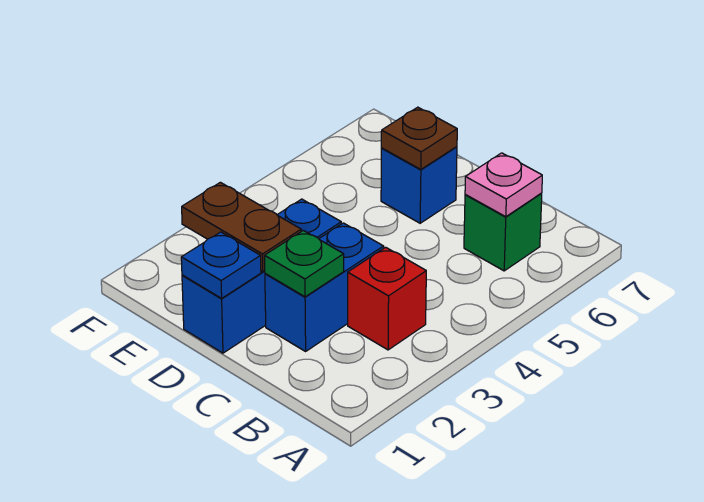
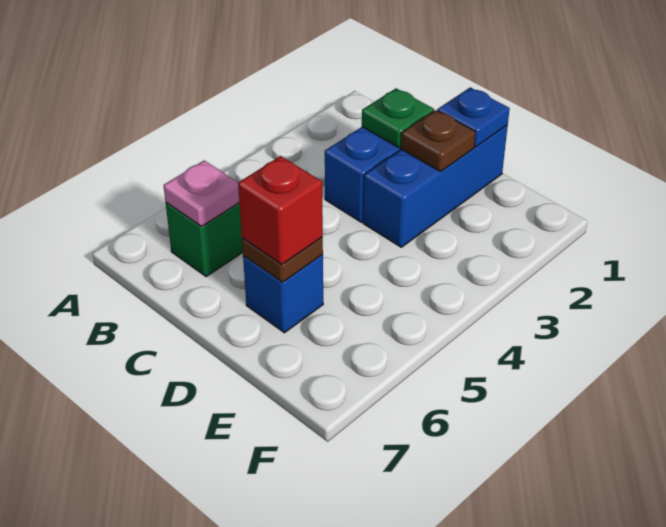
red 1x1 brick [348,247,426,350] -> red 1x1 brick moved to [238,156,323,265]
brown 1x2 plate [182,182,301,272] -> brown 1x1 plate [401,110,475,172]

